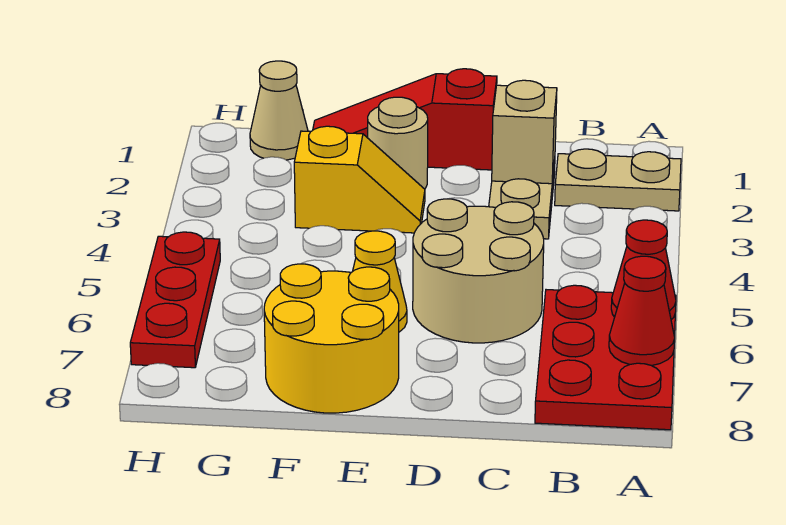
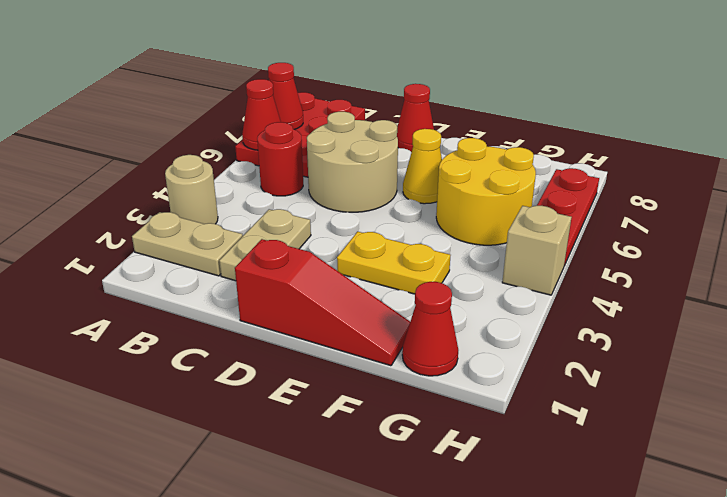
none -> red 1x1 round brick [257,122,303,196]
tan 1x1 brick [492,80,557,184] -> tan 1x1 brick moved to [502,206,572,295]
none -> red 1x1 cone [397,84,434,152]
tan 1x1 round brick [368,97,428,189] -> tan 1x1 round brick moved to [165,155,218,224]
yellow 1x2 slope [294,126,425,233] -> yellow 1x2 plate [337,232,451,294]
yellow 2x2 round brick [264,264,399,413] -> yellow 2x2 round brick moved to [436,138,536,245]
tan 1x1 cone [250,61,308,160] -> red 1x1 cone [402,282,458,376]

